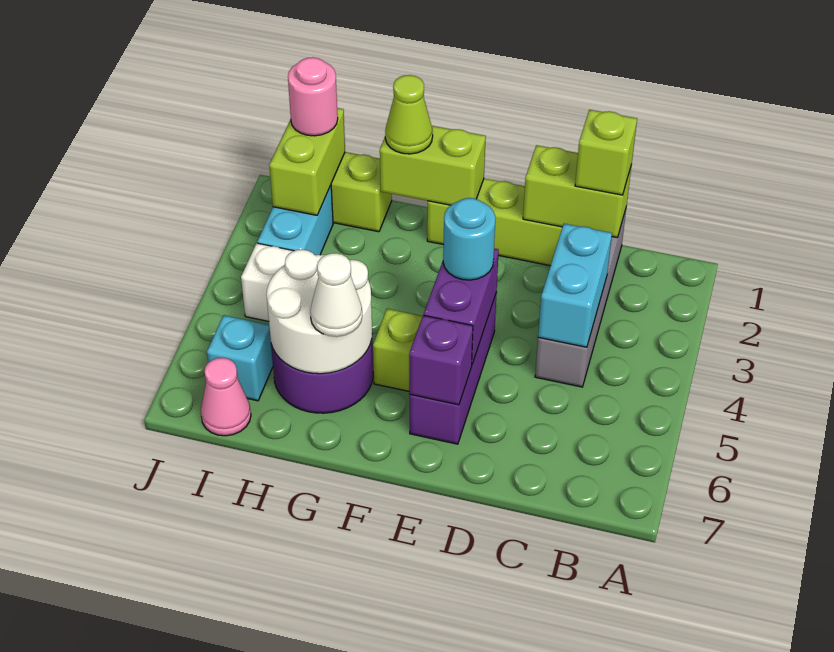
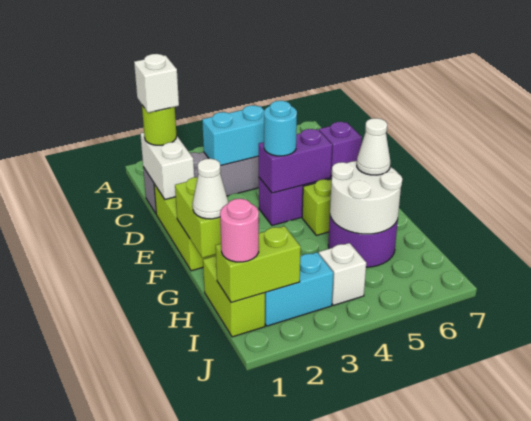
lime 1x2 brick [523,145,632,238] -> white 1x2 brick [140,132,194,199]
lime 1x1 brick [575,110,637,195] -> lime 1x1 round brick [142,105,177,145]
none -> white 1x1 brick [134,54,179,113]
lime 1x1 cone [385,75,433,154] -> white 1x1 cone [193,159,228,219]
cyan 1x1 brick [207,315,273,401] -> none
pink 1x1 cone [201,358,251,436] -> none

